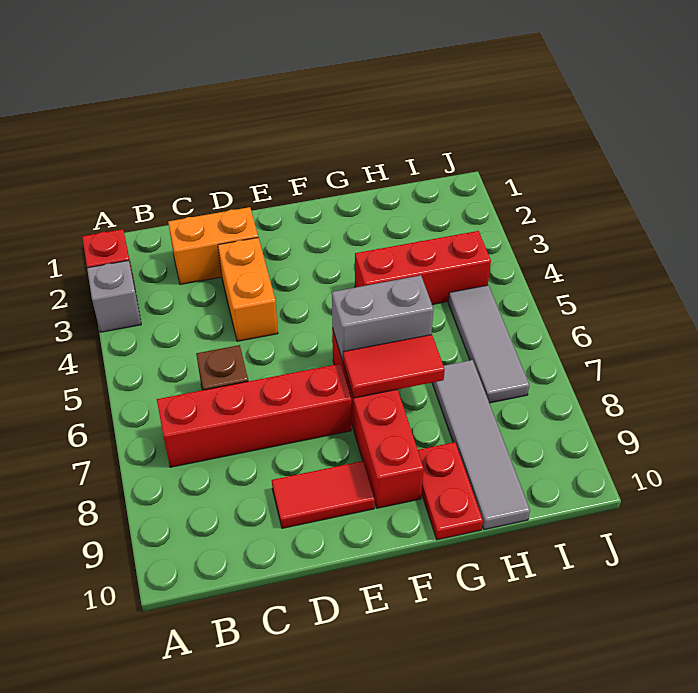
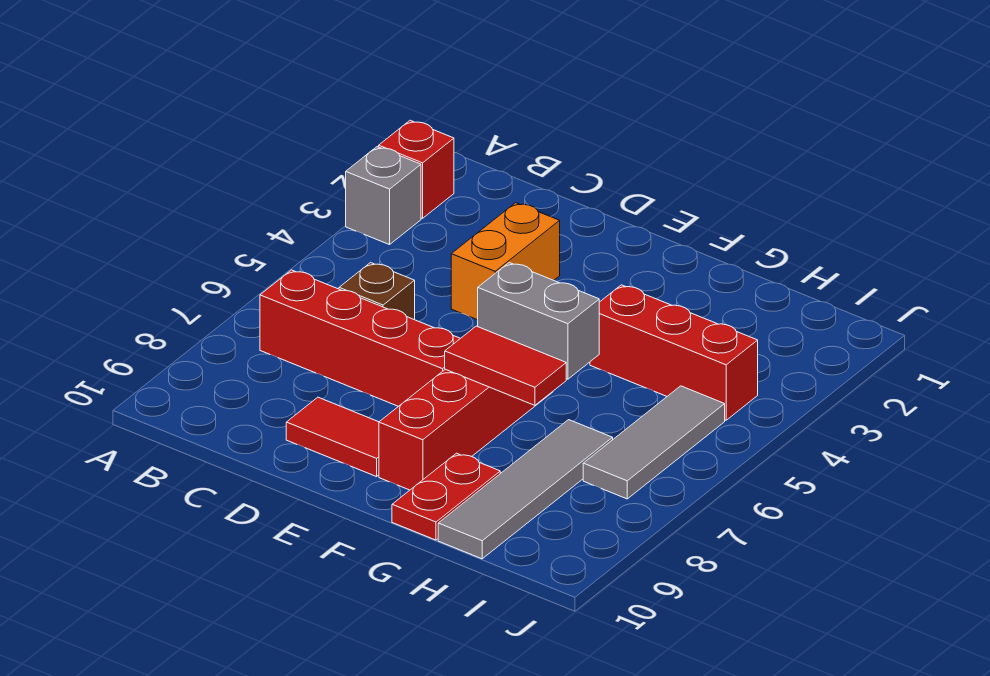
orange 1x2 brick [168,207,258,285] -> none

